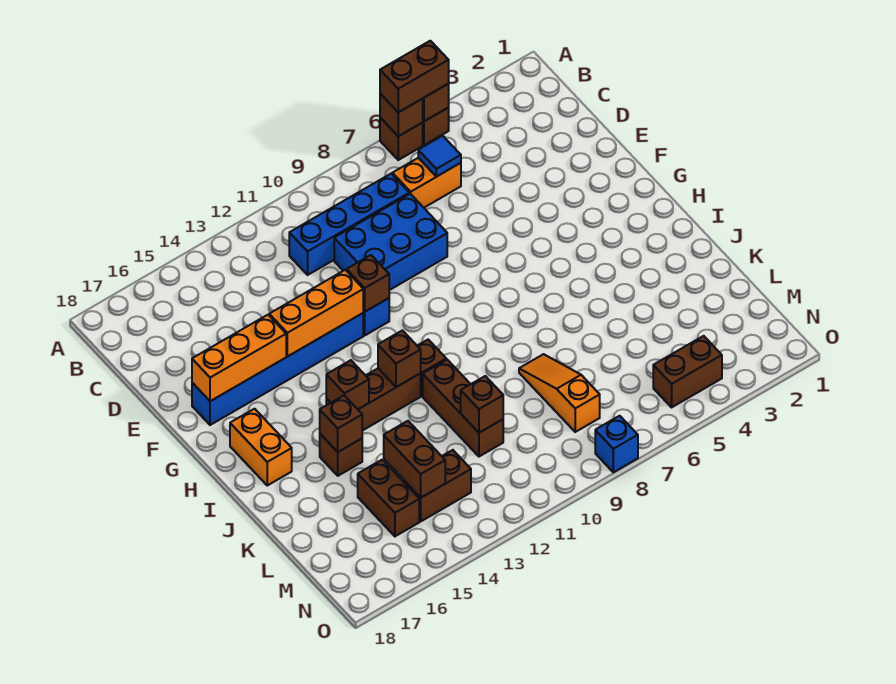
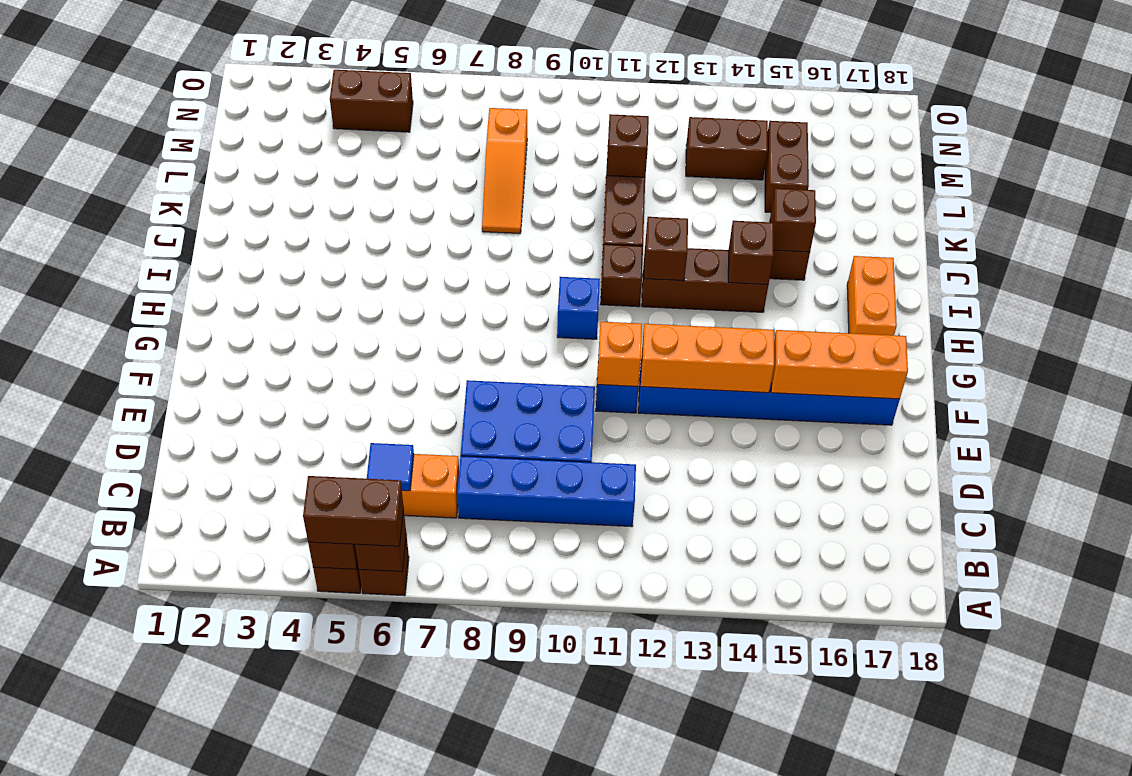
brown 1x1 brick [347,255,389,312] -> orange 1x1 brick [597,322,642,386]
brown 1x2 brick [384,421,445,498] -> none
blue 1x1 brick [595,416,638,472] -> blue 1x1 brick moved to [557,277,600,339]

